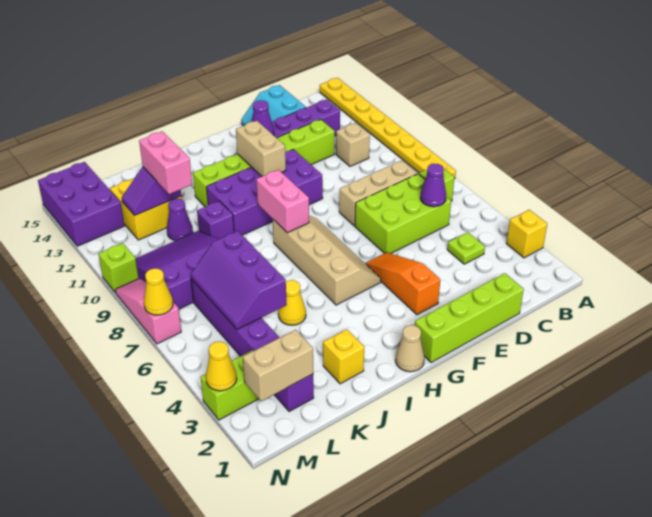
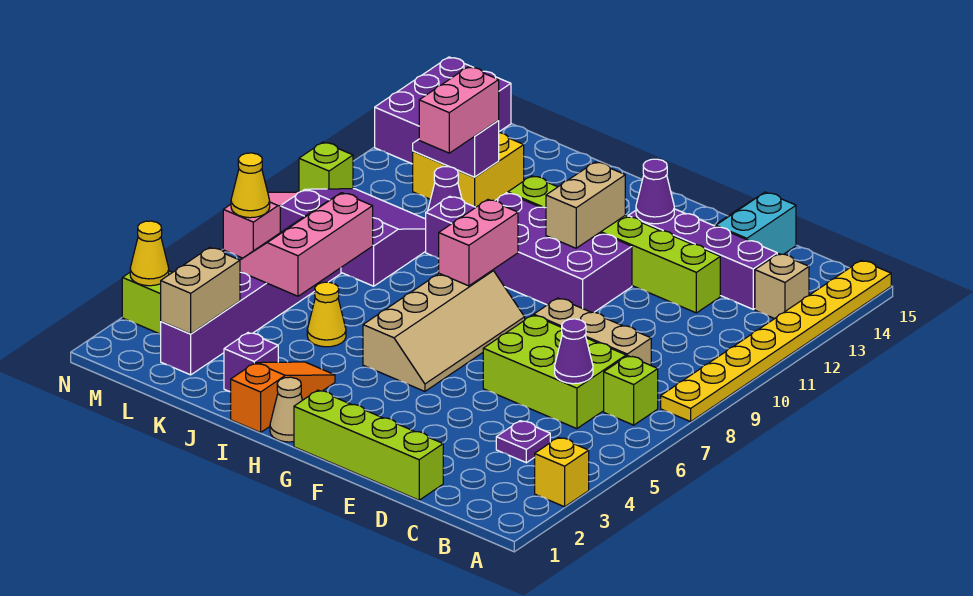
lime 1x1 plate [447,232,485,264] -> purple 1x1 plate [496,421,550,463]
tan 1x1 brick [336,123,370,166] -> tan 1x1 brick moved to [755,254,809,319]
orange 1x3 slope [366,252,440,315] -> orange 1x3 slope moved to [231,362,335,432]
yellow 1x1 brick [323,329,364,384] -> purple 1x1 brick [224,333,278,392]
purple 2x3 slope [191,231,287,329] -> pink 2x3 slope [240,193,373,296]
tan 1x2 brick [243,330,313,401] -> tan 1x2 brick turned to [161,248,240,334]

